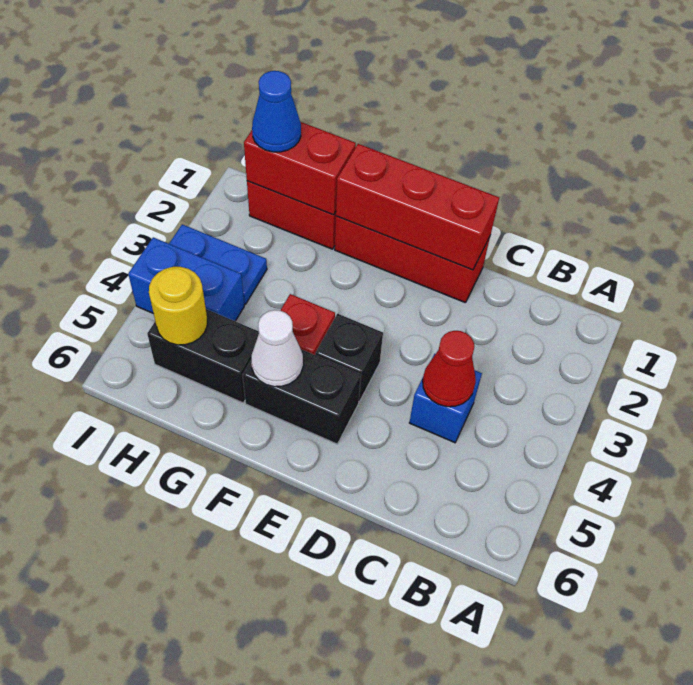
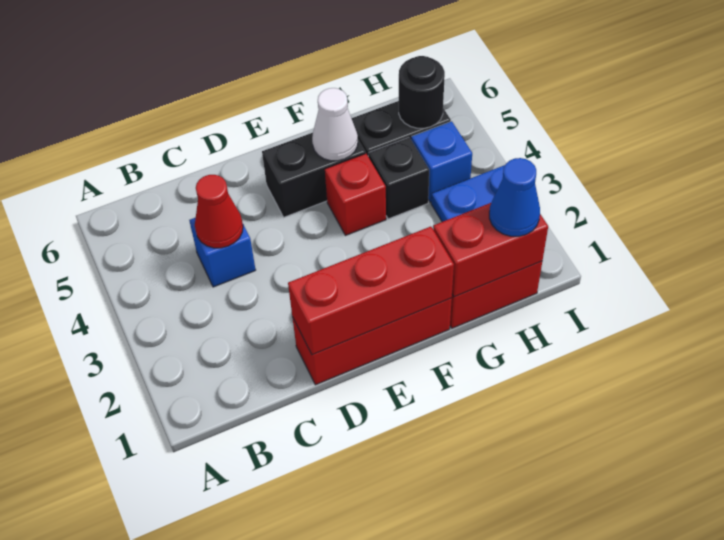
black 1x1 brick [315,314,383,402] -> black 1x1 brick moved to [368,137,429,219]
blue 1x2 brick [128,237,244,321] -> blue 1x1 brick [411,121,472,202]
yellow 1x1 round brick [149,267,207,345] -> black 1x1 round brick [399,56,445,128]

